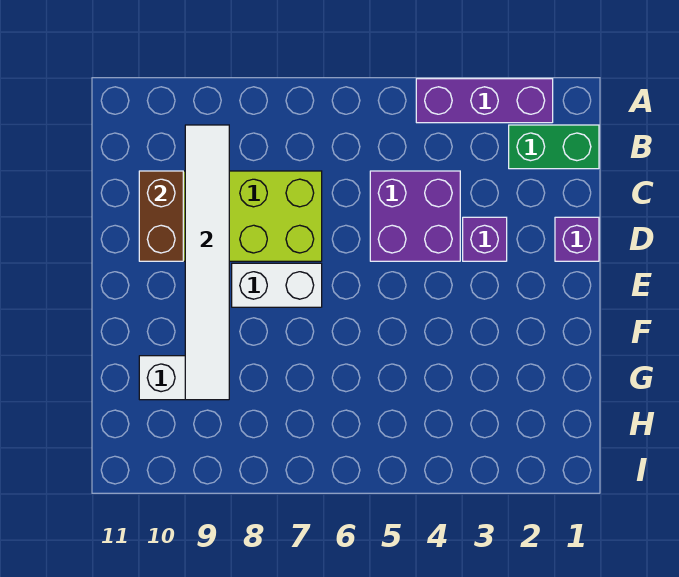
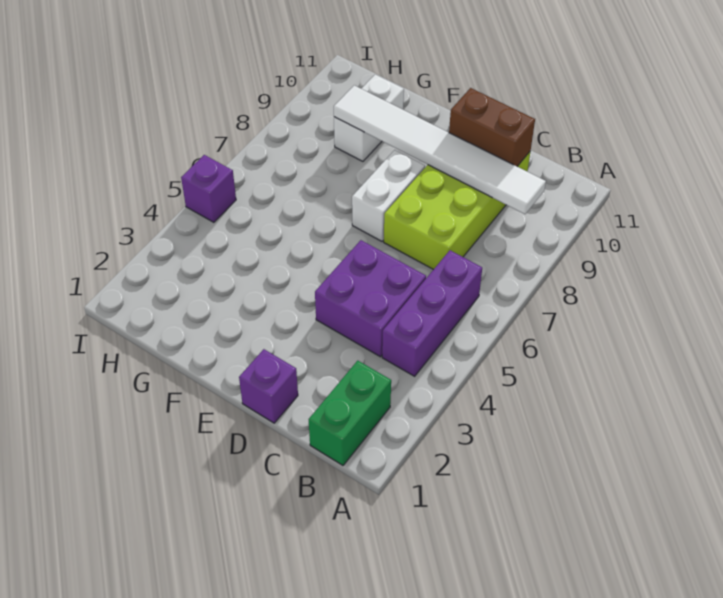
purple 1x3 brick [416,79,553,123] -> purple 1x3 brick moved to [382,250,482,376]
purple 1x1 brick [463,217,507,261] -> purple 1x1 brick moved to [181,155,236,222]

